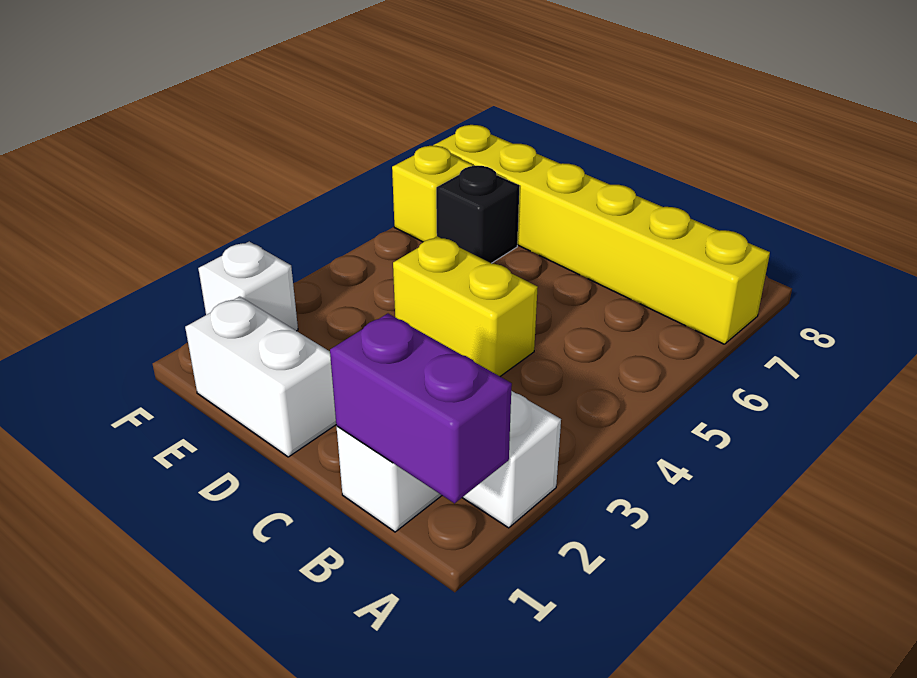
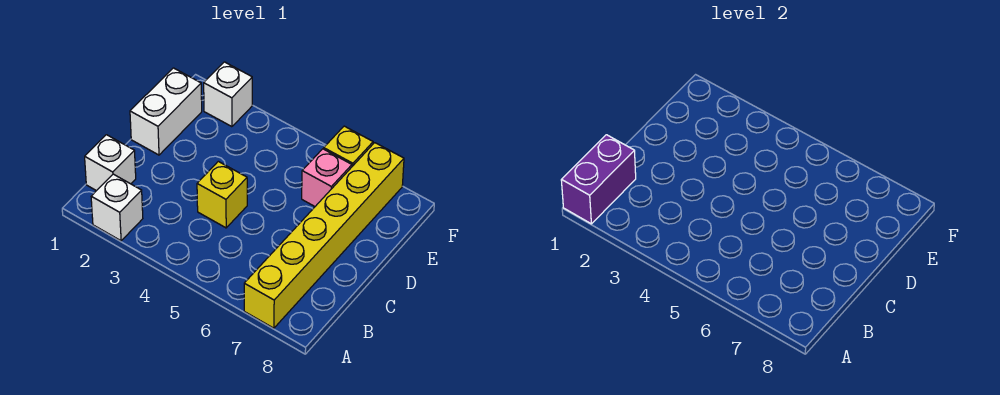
yellow 1x2 brick [393,236,538,376] -> yellow 1x1 brick [197,161,247,228]
black 1x1 brick [436,166,520,263] -> pink 1x1 brick [302,149,352,206]

